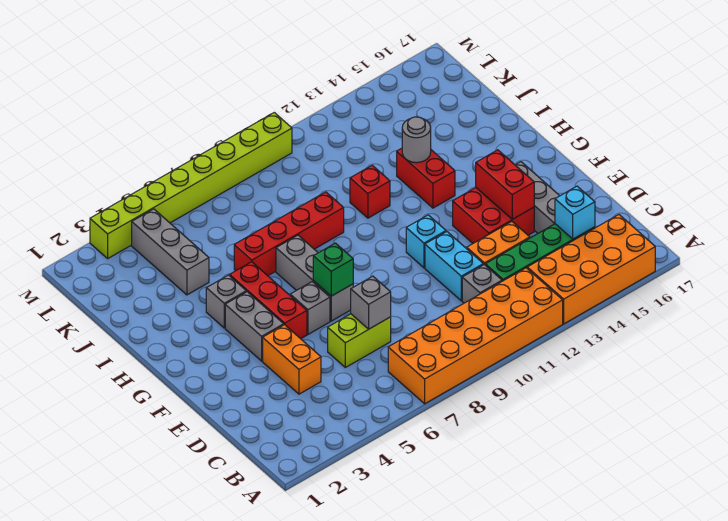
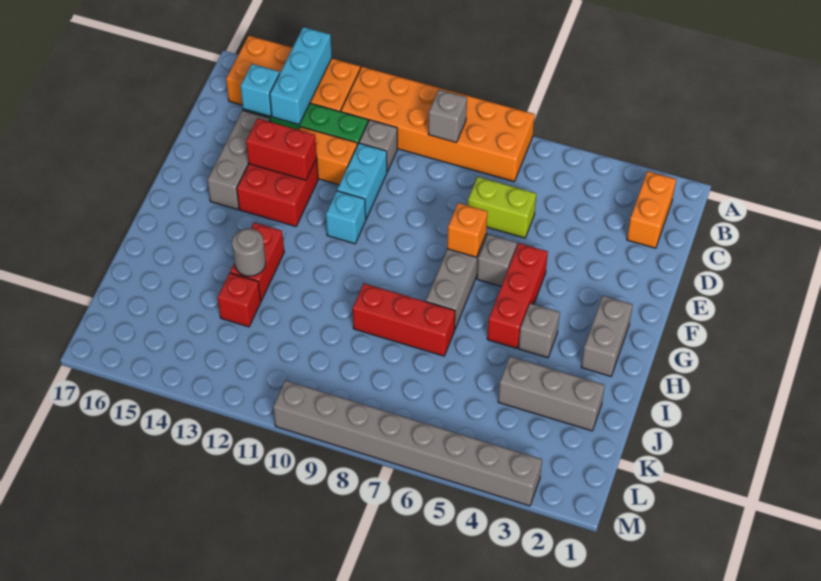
none -> cyan 1x3 brick [270,27,332,125]
orange 1x2 brick [263,325,321,394] -> orange 1x2 brick moved to [627,171,676,248]
grey 1x1 brick [351,276,391,329] -> grey 1x1 brick moved to [428,90,467,143]
red 1x2 brick [476,150,534,219] -> red 1x2 brick turned to [246,118,317,180]
grey 1x2 brick [225,292,284,361] -> grey 1x2 brick moved to [581,296,633,376]
green 1x1 brick [313,243,353,296] -> orange 1x1 brick [447,203,487,257]
red 1x4 brick [234,192,344,276] -> red 1x3 brick [353,283,455,356]
red 1x1 brick [350,165,390,218] -> red 1x1 brick moved to [218,273,261,327]
grey 1x3 brick [132,209,209,295] -> grey 1x3 brick turned to [498,357,605,431]
lime 1x8 brick [90,113,292,258] -> grey 1x8 brick [273,380,542,506]

